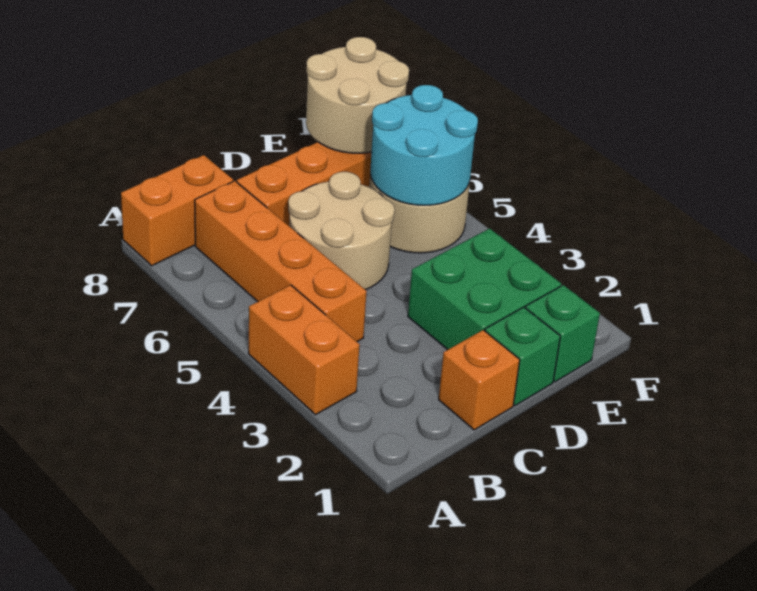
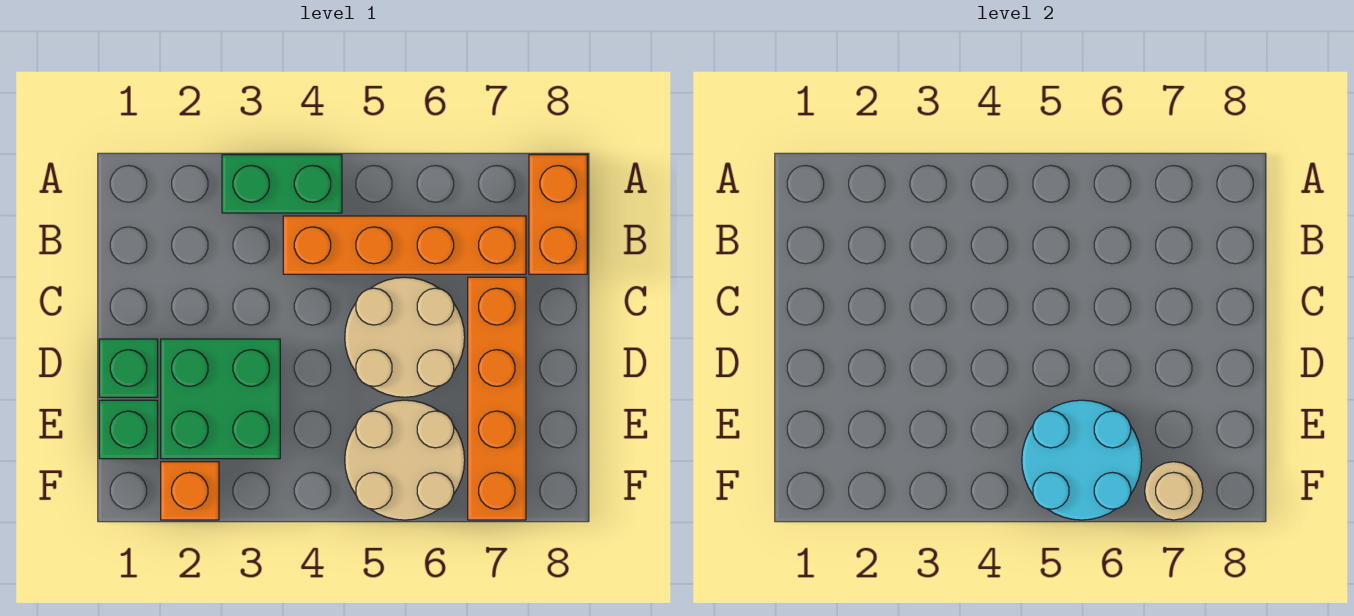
orange 1x2 brick [248,285,360,415] -> green 1x2 brick [222,155,342,213]
orange 1x1 brick [439,330,520,430] -> orange 1x1 brick moved to [161,462,219,520]
tan 2x2 round brick [306,37,409,153] -> tan 1x1 round brick [1145,462,1203,520]

